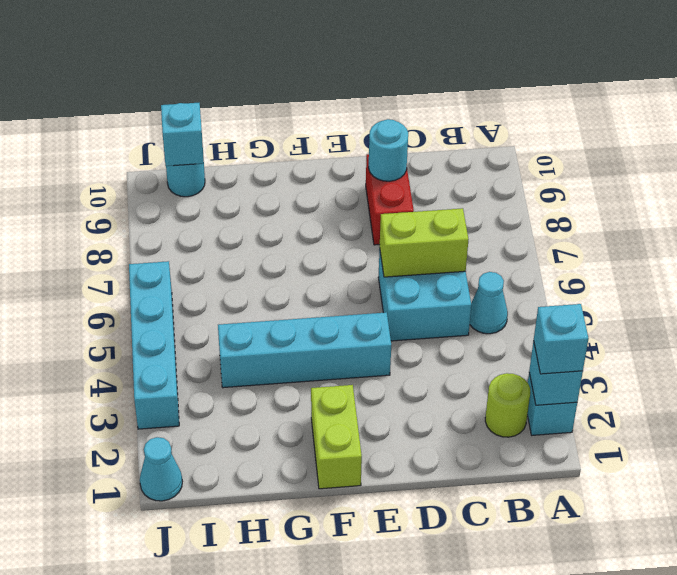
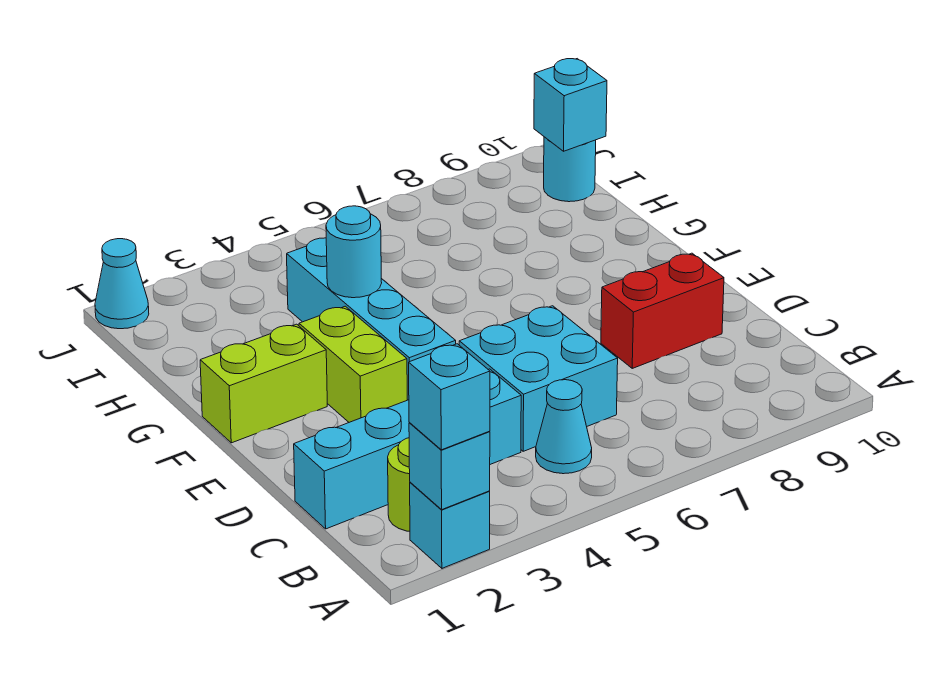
lime 1x2 brick [380,208,469,277] -> lime 1x2 brick moved to [299,306,407,422]
cyan 1x1 round brick [369,119,408,181] -> cyan 1x1 round brick moved to [326,206,382,298]
cyan 1x4 brick [129,261,179,429] -> cyan 1x4 brick moved to [294,369,521,529]

